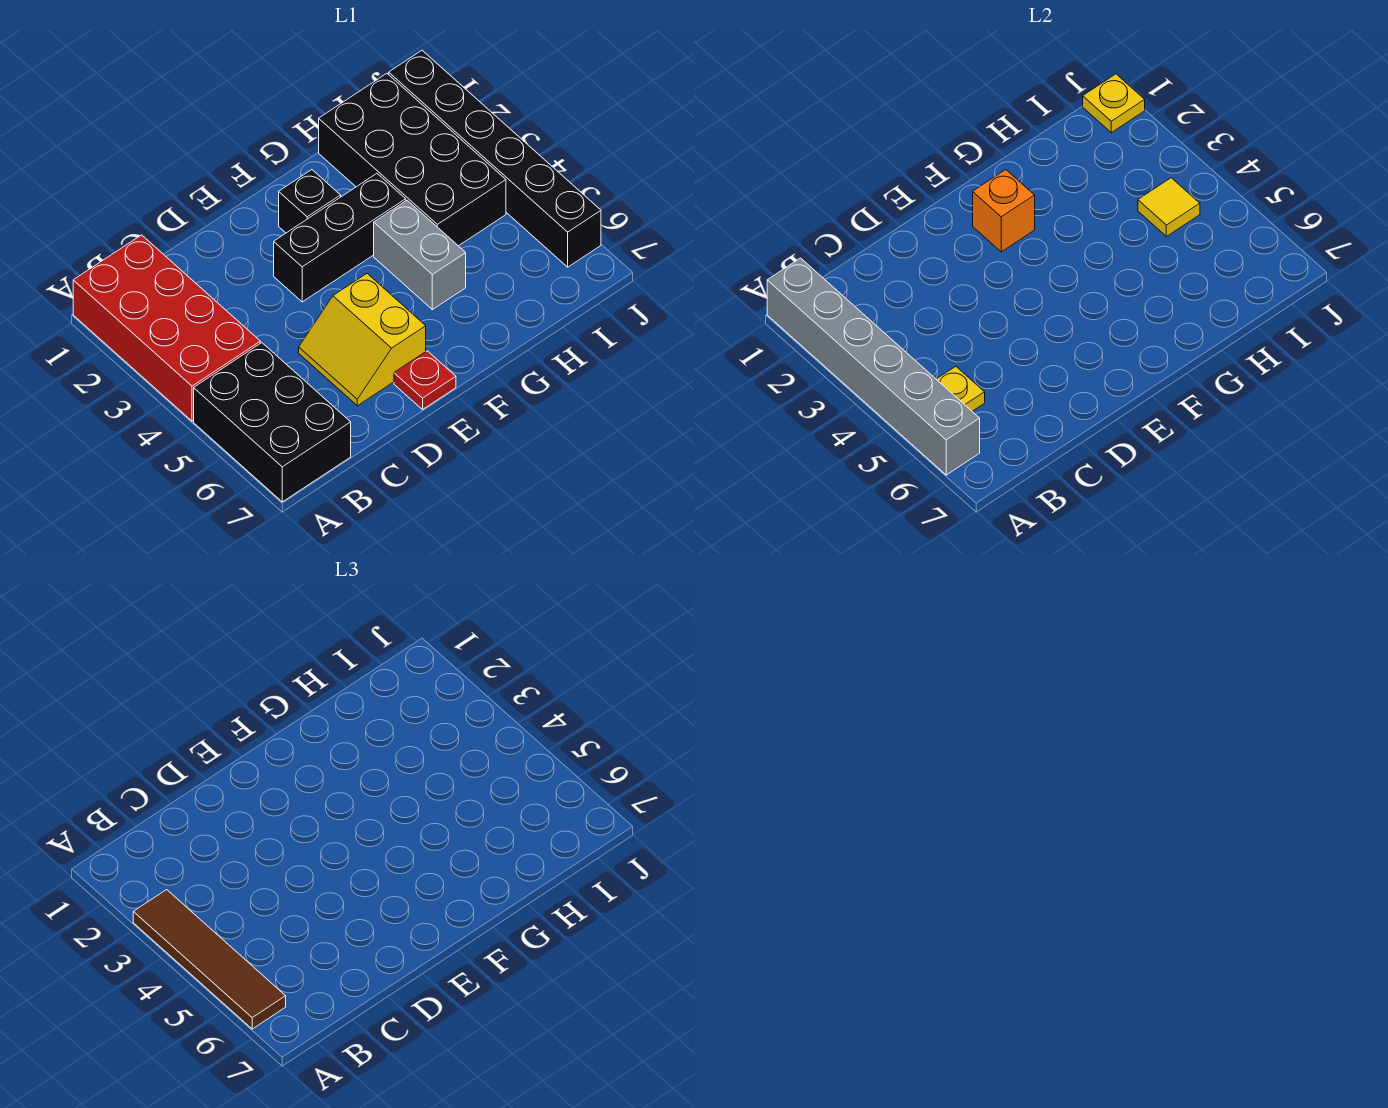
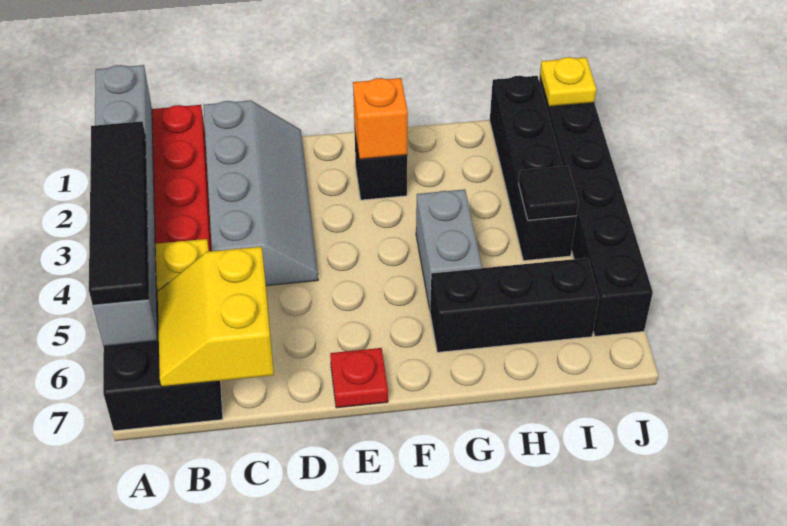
brown 1x4 tile [133,890,286,1029] -> black 1x4 tile [89,121,149,305]
none -> grey 2x4 slope [204,100,318,286]
yellow 2x2 slope [299,274,426,406] -> yellow 2x2 slope moved to [158,247,274,387]
black 1x3 brick [274,174,406,302] -> black 1x3 brick moved to [430,258,599,352]
black 2x4 brick [319,74,506,246] -> black 1x4 brick [490,76,577,261]
yellow 1x1 tile [1138,178,1200,236] -> black 1x1 tile [519,166,579,220]

